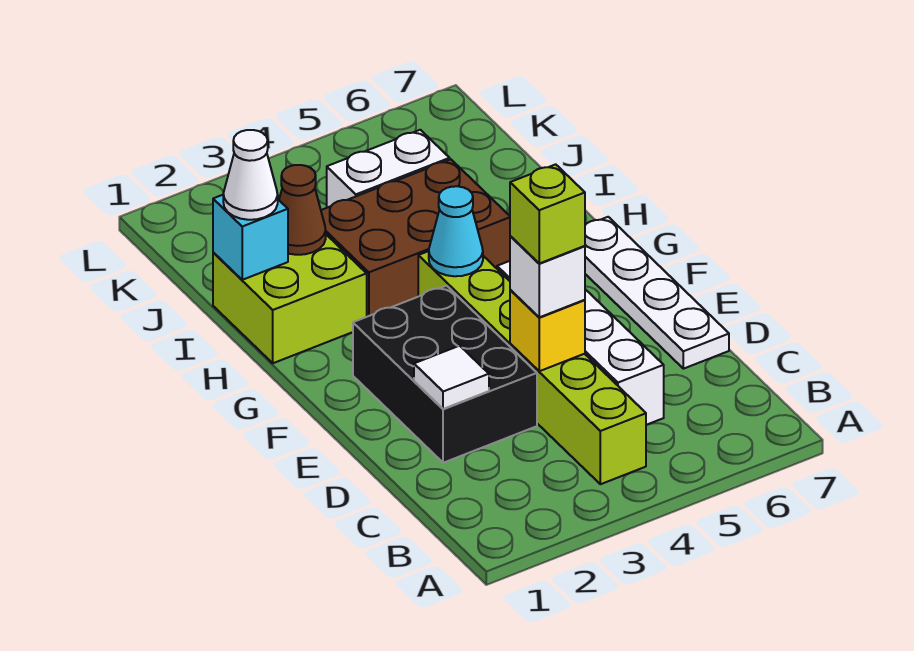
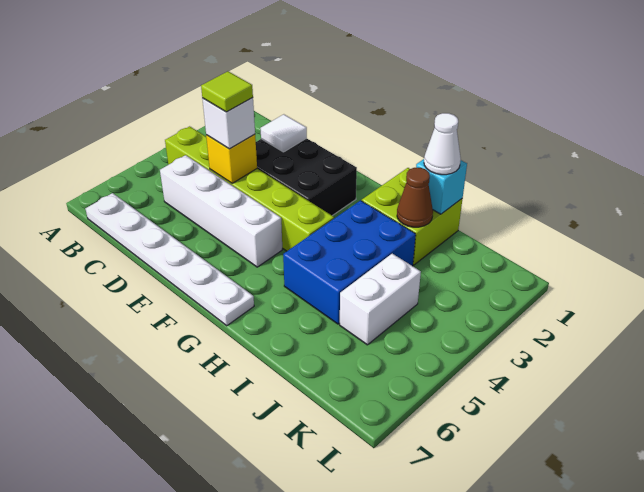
lime 1x1 brick [510,164,585,263] -> lime 1x1 tile [201,71,253,112]
white 1x4 plate [585,217,729,369] -> white 1x6 plate [86,193,254,326]
cyan 1x1 cone [429,186,483,276] -> none
brown 2x3 brick [321,159,510,317] -> blue 2x3 brick [283,200,416,324]

